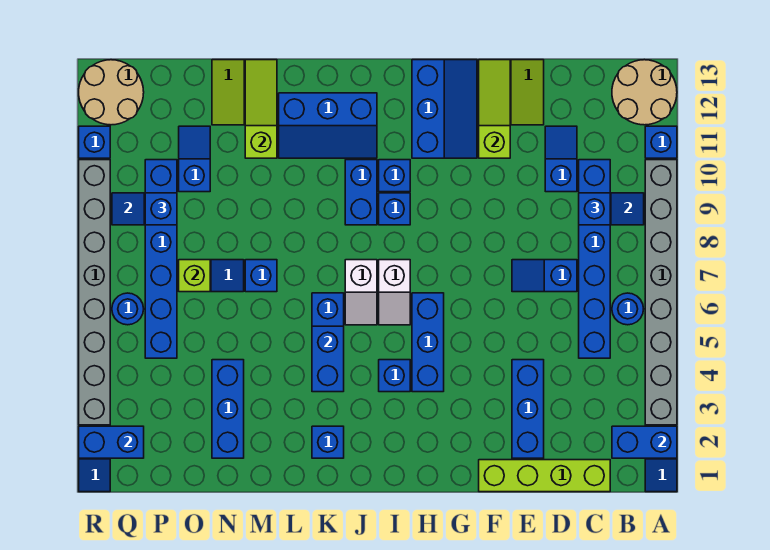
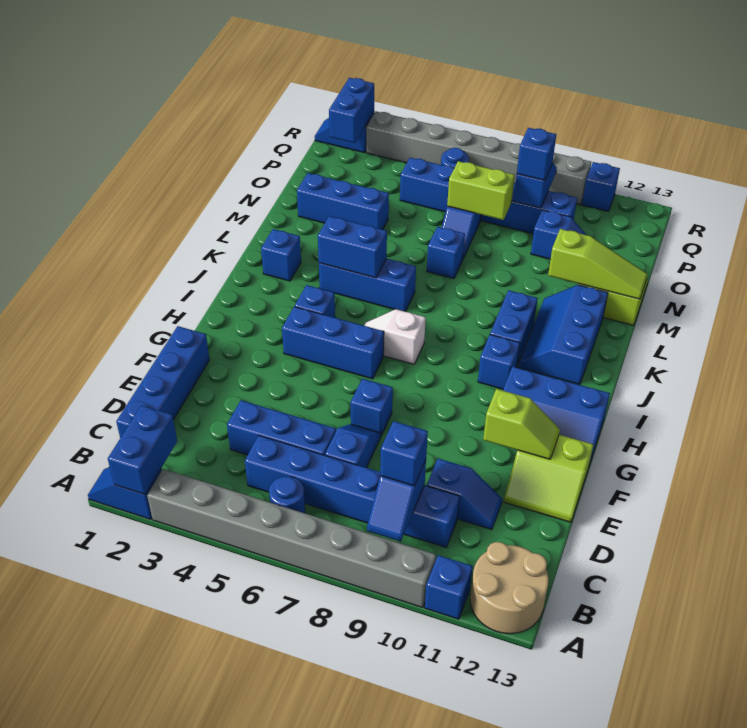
lime 1x4 brick [479,460,610,492] -> blue 1x4 brick [116,326,210,438]
blue 1x3 brick [512,360,544,458] -> blue 1x3 brick moved to [227,400,336,455]
lime 1x3 slope [479,60,510,158] -> lime 1x2 slope [483,389,560,459]
blue 1x1 brick [379,193,410,225] -> blue 1x1 brick moved to [351,379,393,435]
white 1x2 slope [345,260,377,325] -> none
blue 1x2 brick [345,160,377,225] -> blue 1x2 brick turned to [490,290,538,366]
lime 1x1 brick [179,260,210,292] -> lime 1x2 brick [447,161,515,220]
tan 2x2 round brick [79,60,144,125] -> none

